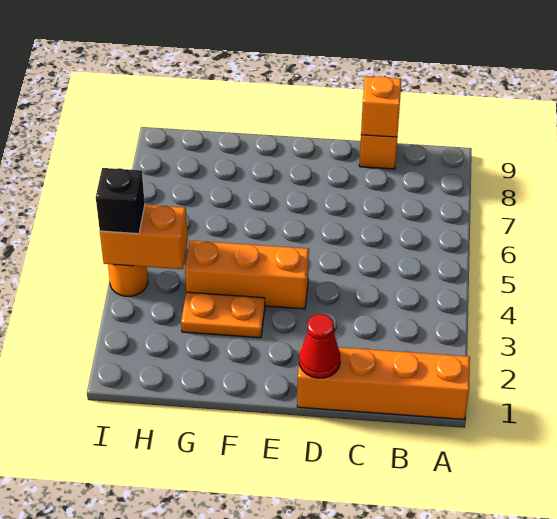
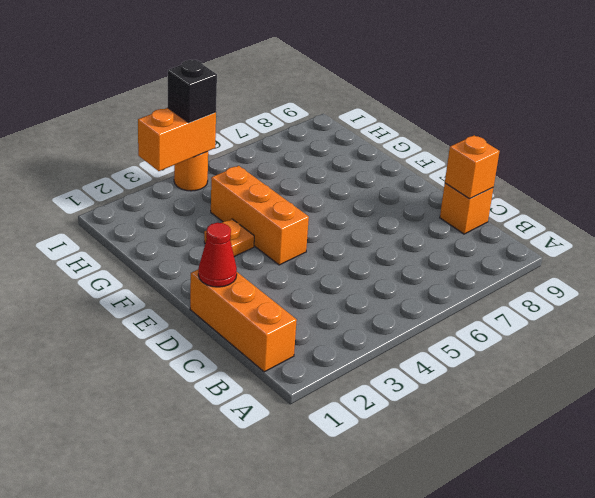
orange 1x4 brick [297,345,470,420] -> orange 1x3 brick [190,270,297,372]
orange 1x2 plate [181,292,265,338] -> orange 1x1 plate [204,219,254,257]
orange 1x2 brick [100,205,188,269] -> orange 1x2 brick turned to [138,108,216,171]

